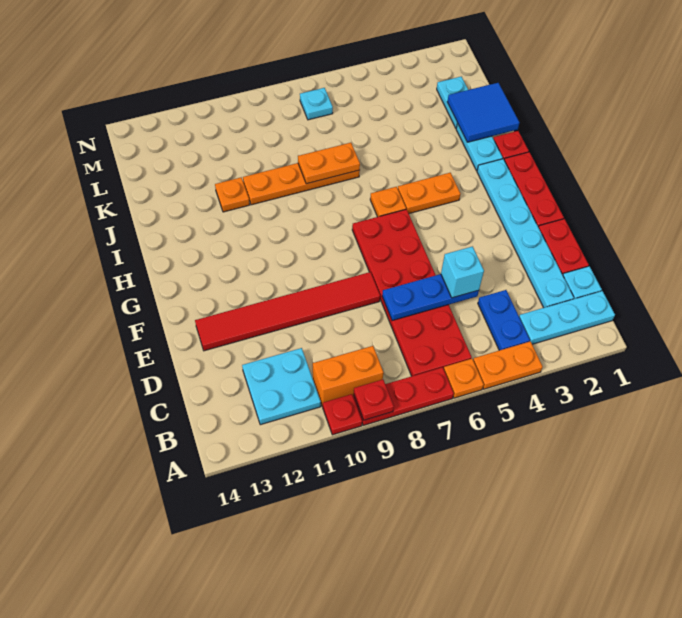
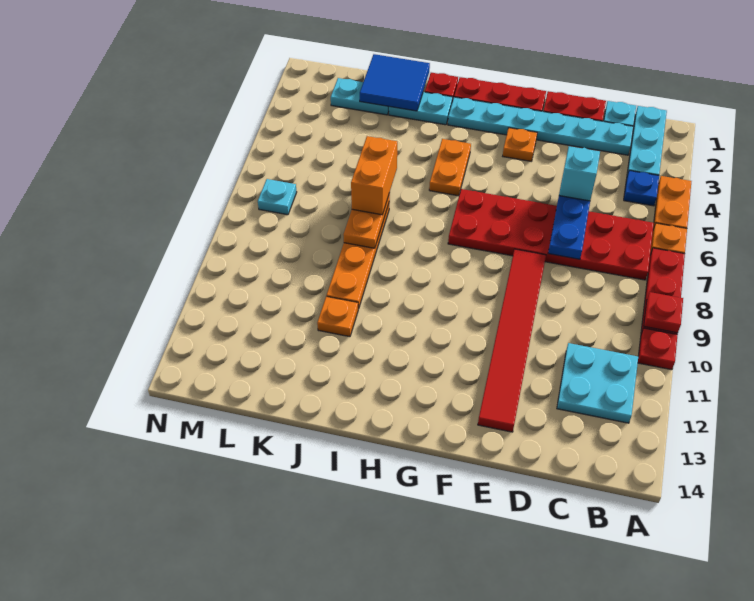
blue 1x2 plate [478,290,530,350] -> blue 1x1 plate [624,170,659,206]
orange 1x2 brick [313,346,383,406] -> orange 1x2 brick moved to [351,136,397,215]
orange 1x1 plate [370,187,406,217] -> orange 1x1 plate moved to [503,128,537,161]

